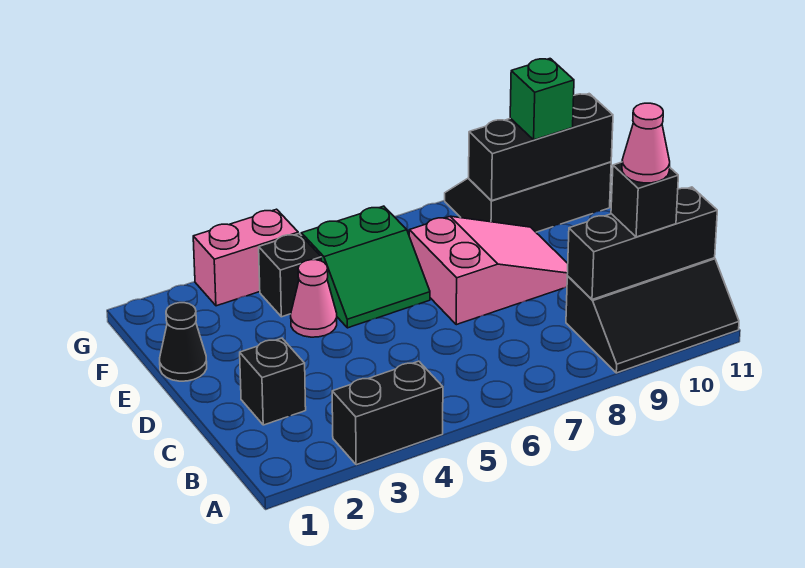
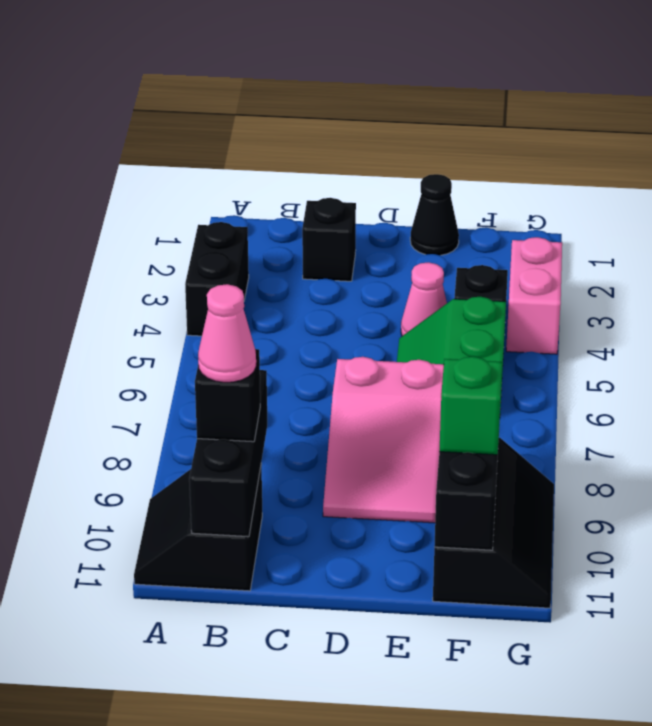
black 2x3 slope [566,258,739,373] -> black 2x2 slope [134,463,262,591]

